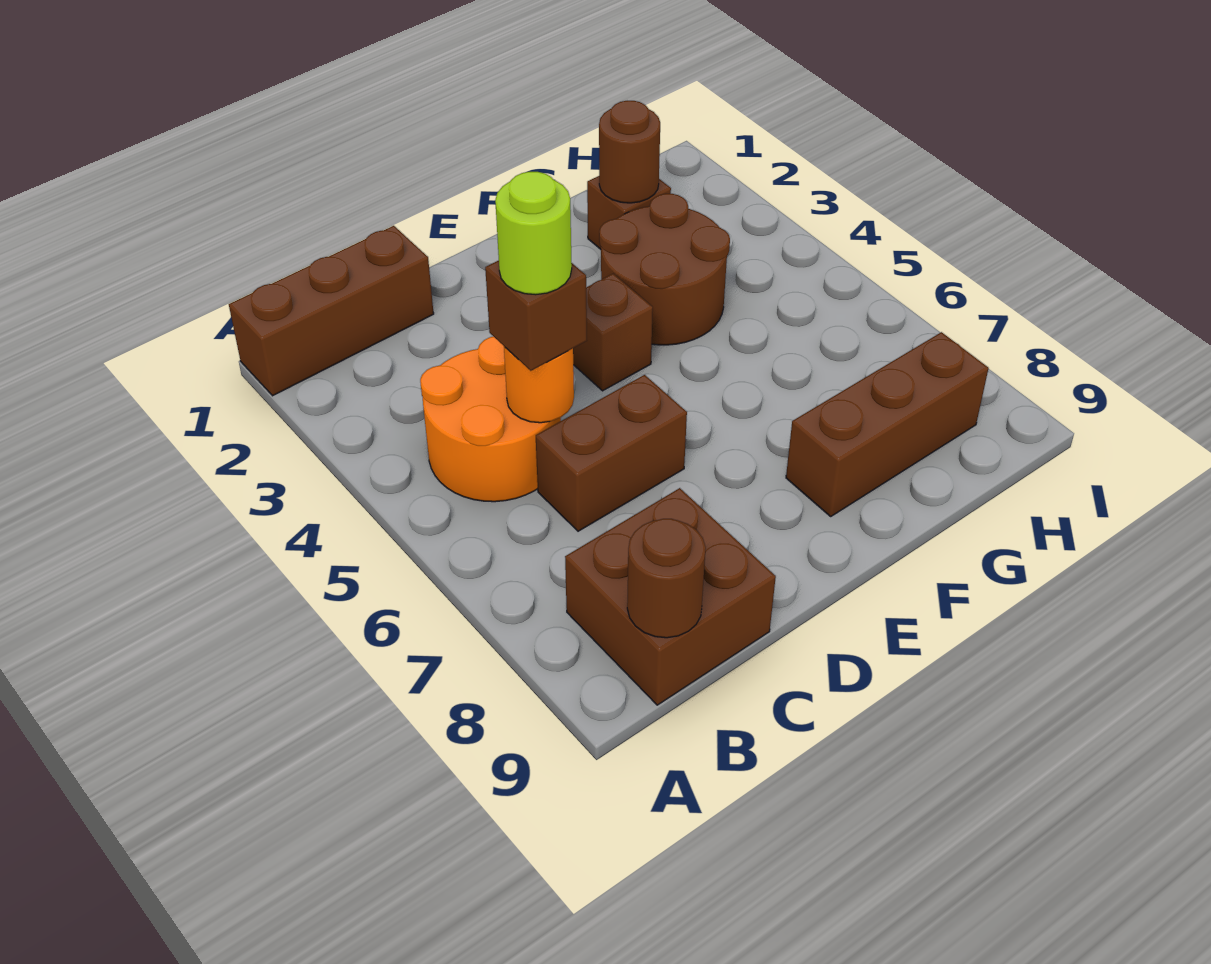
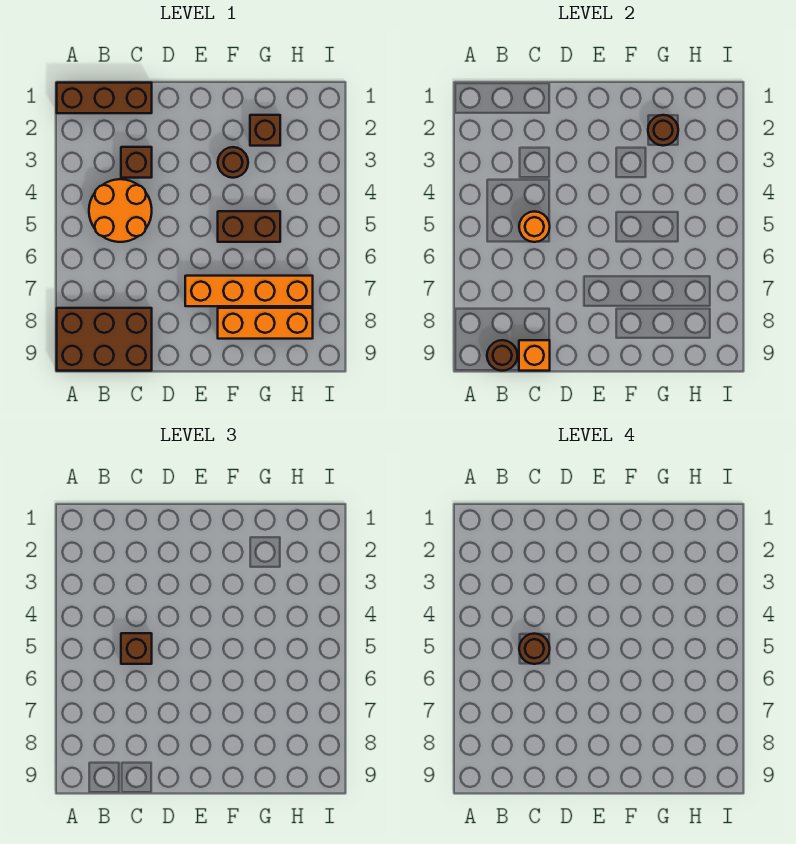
brown 2x2 brick [565,488,776,705] -> brown 2x3 brick [57,308,152,371]
lime 1x1 round brick [495,172,572,295] -> brown 1x1 round brick [519,634,550,664]
brown 1x2 brick [536,375,687,531] -> brown 1x2 brick moved to [218,211,280,242]
none -> orange 1x1 brick [519,340,550,371]
brown 1x1 brick [573,274,653,391] -> brown 1x1 brick moved to [121,147,152,178]
none -> orange 1x4 brick [185,276,313,306]
brown 2x2 round brick [599,194,730,345] -> brown 1x1 round brick [218,147,248,178]
brown 1x3 brick [786,332,989,516] -> orange 1x3 brick [218,308,313,339]

